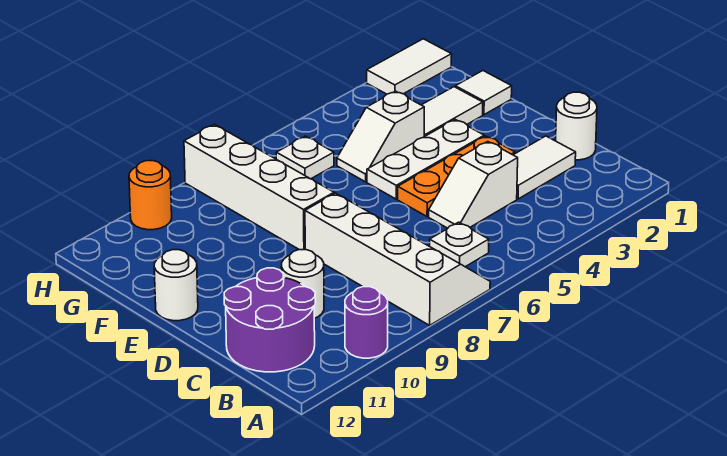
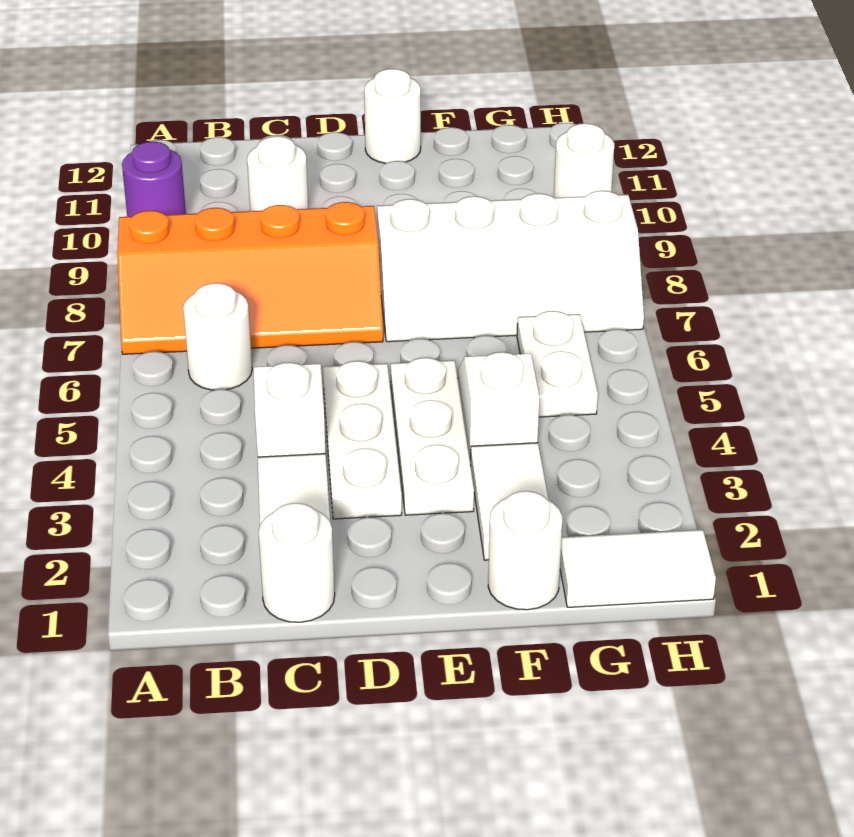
white 2x4 slope [305,193,490,325] -> orange 2x4 slope [117,202,383,354]
white 1x1 plate [430,222,489,267] -> white 1x1 round brick [183,283,252,390]
purple 2x2 round brick [224,268,315,372] -> none
orange 1x3 plate [398,136,515,216] -> white 1x3 plate [323,361,402,519]
white 1x1 tile [455,71,512,115] -> white 1x1 round brick [488,491,562,610]
white 1x1 plate [276,136,334,179] -> white 1x2 plate [517,311,598,417]
white 1x2 tile [367,39,452,94] -> white 1x2 tile turned to [560,530,716,607]
orange 1x1 round brick [129,161,172,230] -> white 1x1 round brick [554,123,614,198]

